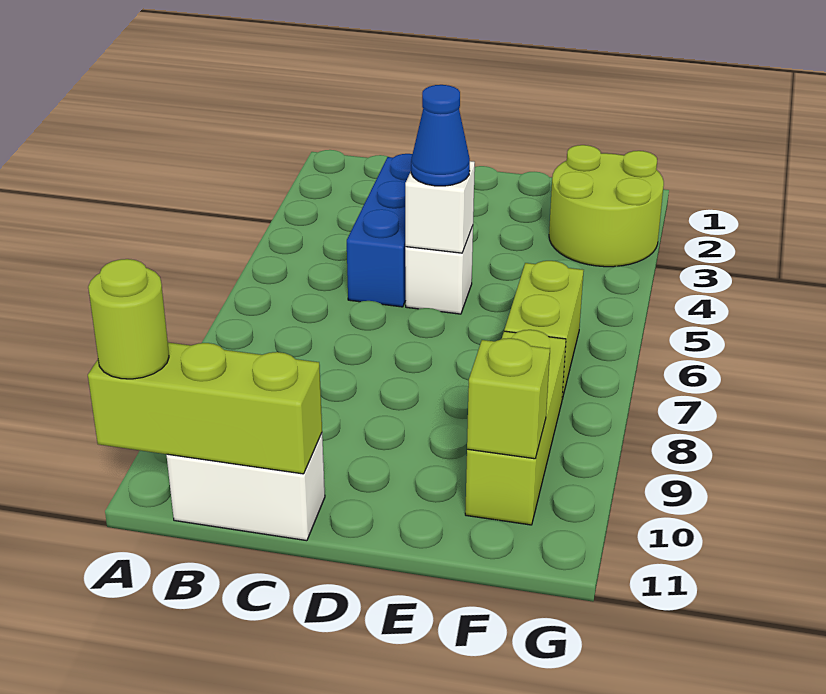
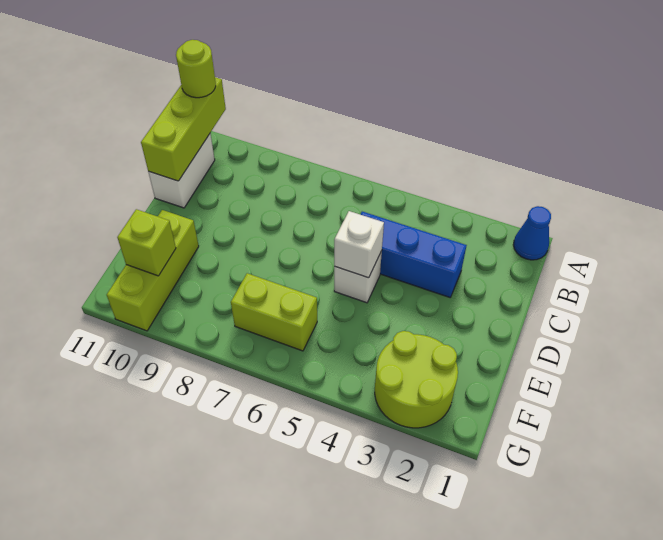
blue 1x1 cone [411,85,470,186] -> blue 1x1 cone moved to [513,206,551,260]
lime 1x3 brick [465,330,566,525] -> lime 1x3 brick turned to [107,210,199,331]

